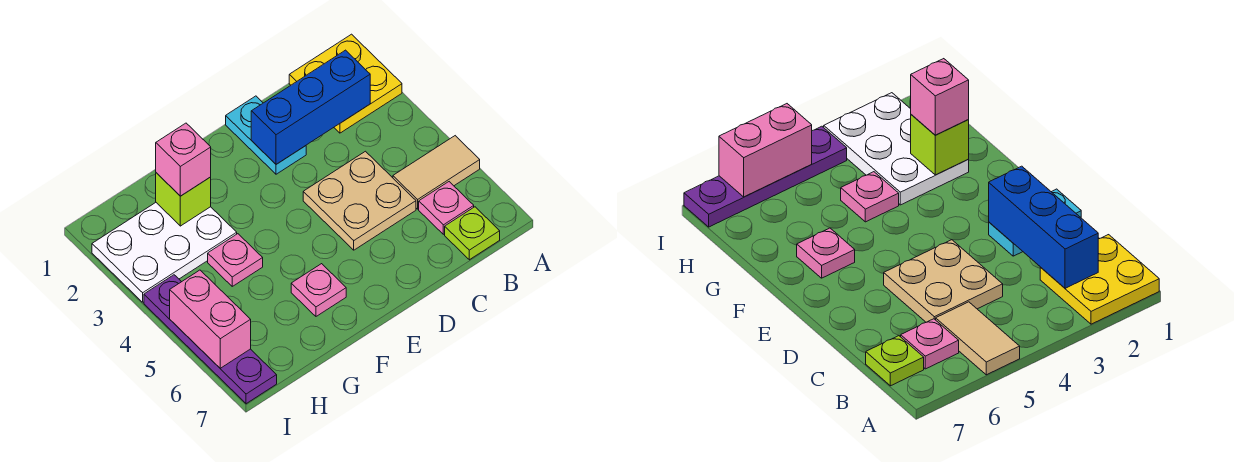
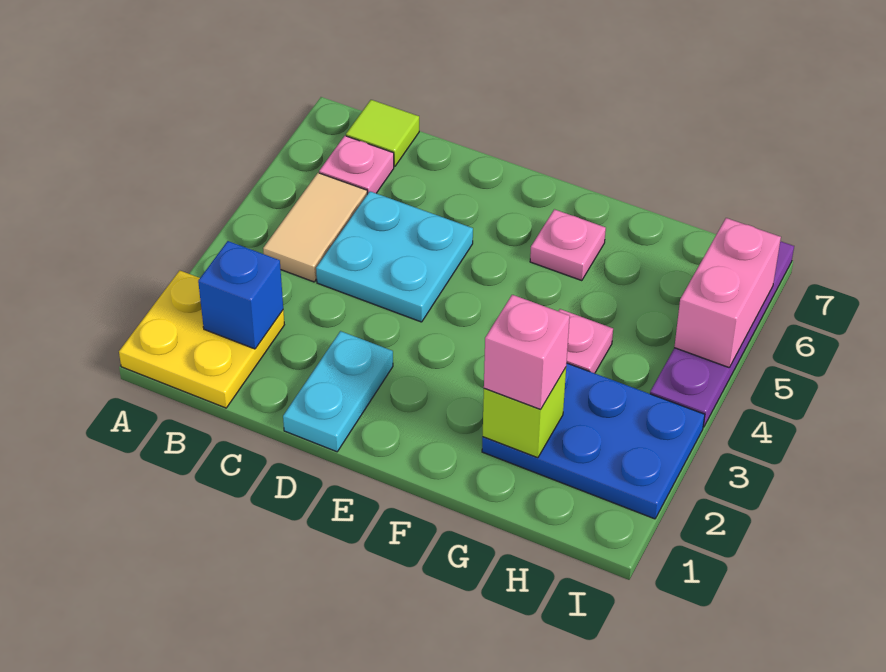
tan 1x2 tile [393,136,480,209] -> tan 1x2 tile turned to [263,173,367,282]
blue 1x3 brick [251,50,370,164] -> blue 1x1 brick [198,241,283,349]
lime 1x1 plate [445,207,500,260] -> lime 1x1 tile [346,100,419,166]
tan 2x2 plate [303,151,416,250] -> cyan 2x2 plate [316,191,473,322]
white 2x3 plate [92,203,237,302] -> blue 2x3 plate [482,363,705,519]

